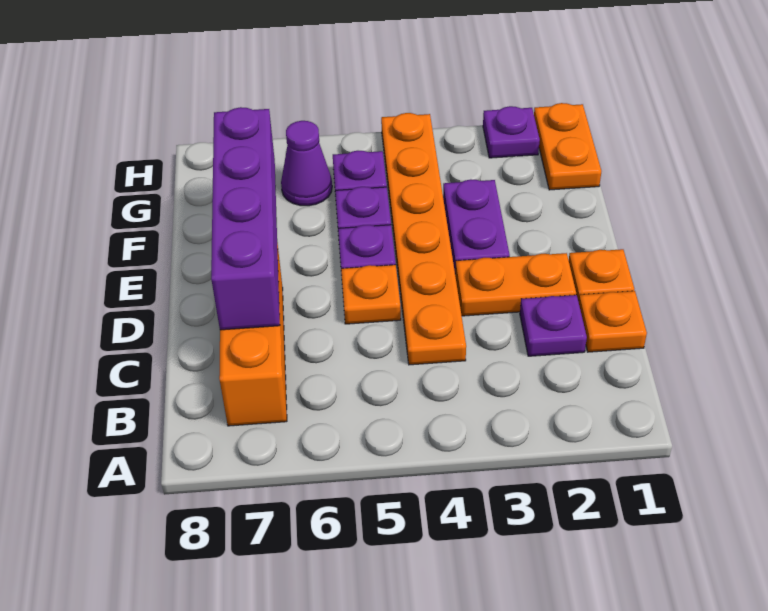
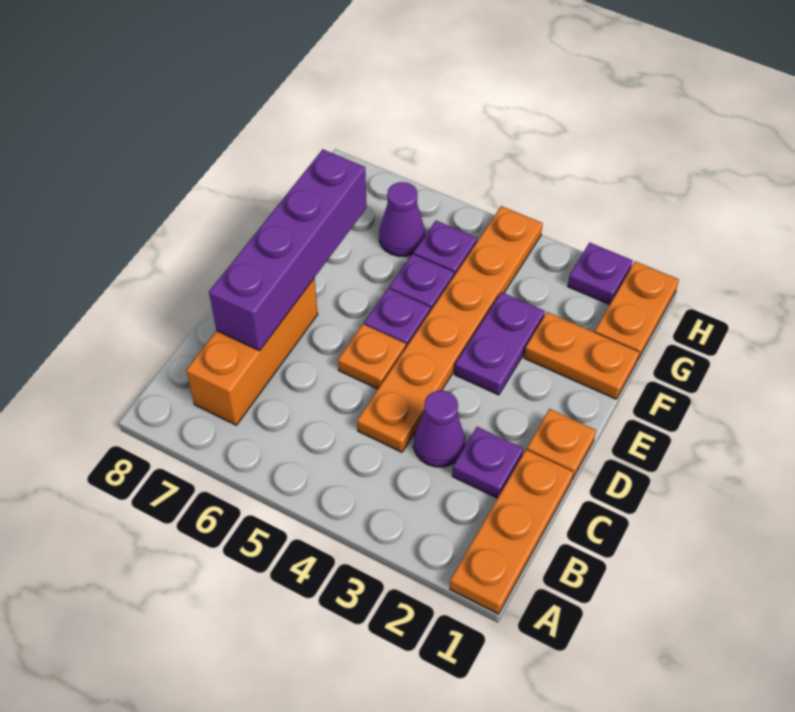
orange 1x1 plate [579,291,647,352] -> orange 1x3 plate [450,450,573,614]
none -> purple 1x1 cone [414,391,465,467]
orange 1x2 plate [455,253,576,316] -> orange 1x2 plate moved to [524,312,639,399]

